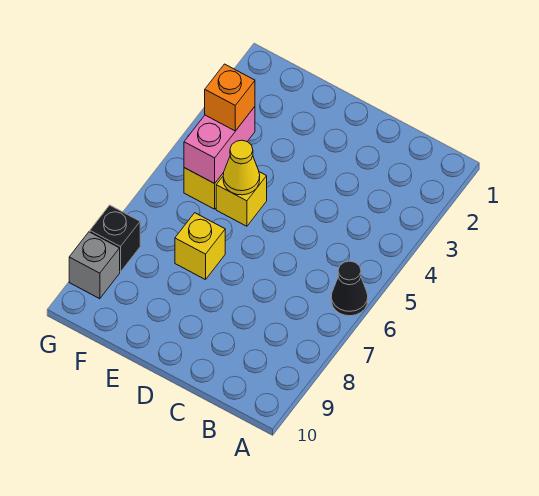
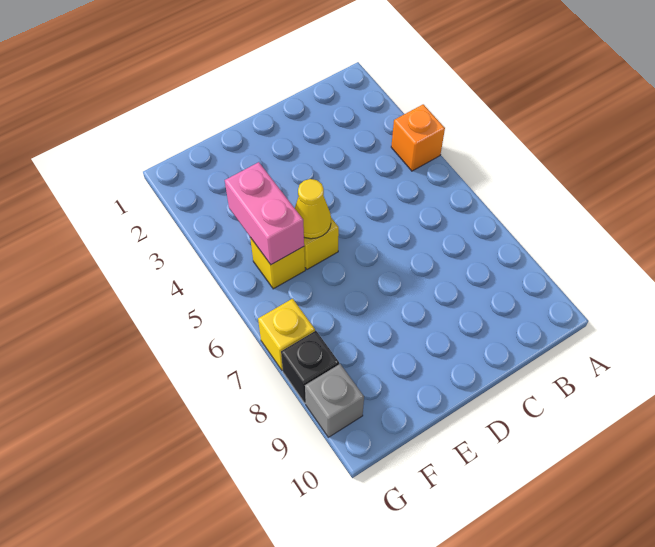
black 1x1 cone [331,261,368,316] -> none
yellow 1x1 brick [175,213,225,280] -> yellow 1x1 brick moved to [258,299,315,371]
orange 1x1 brick [205,64,255,131] -> orange 1x1 brick moved to [391,104,445,171]

